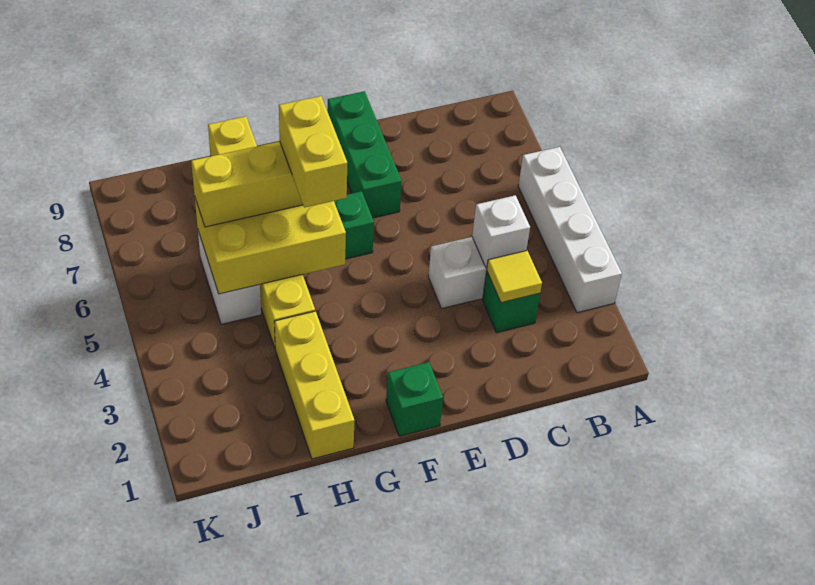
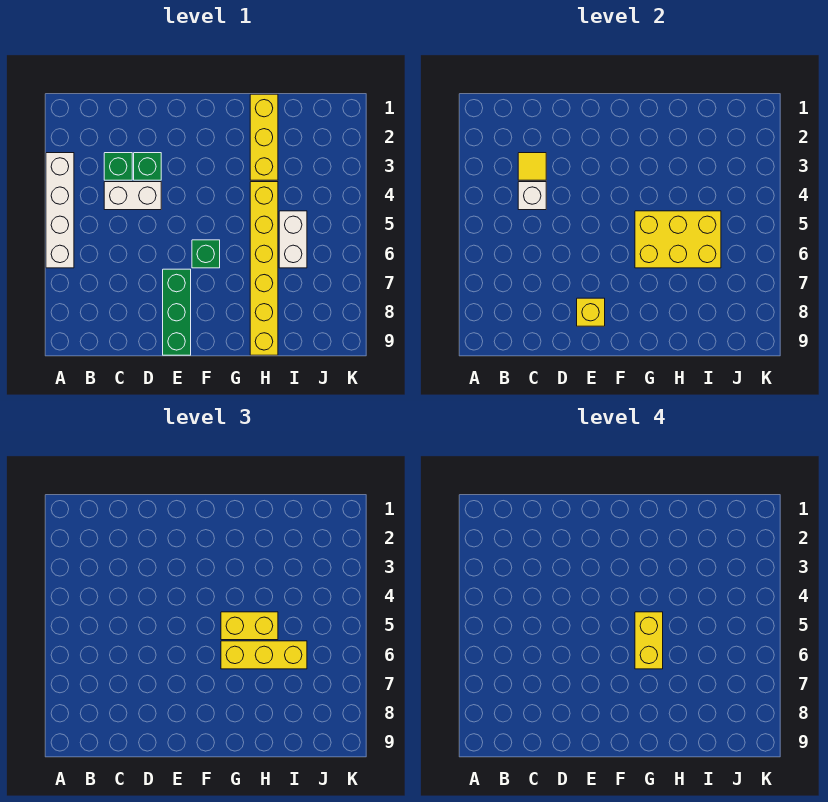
none -> yellow 1x1 brick [577,298,605,326]
green 1x1 brick [386,362,443,436] -> green 1x1 brick moved to [134,153,161,180]
none -> yellow 1x2 brick [221,612,278,640]

